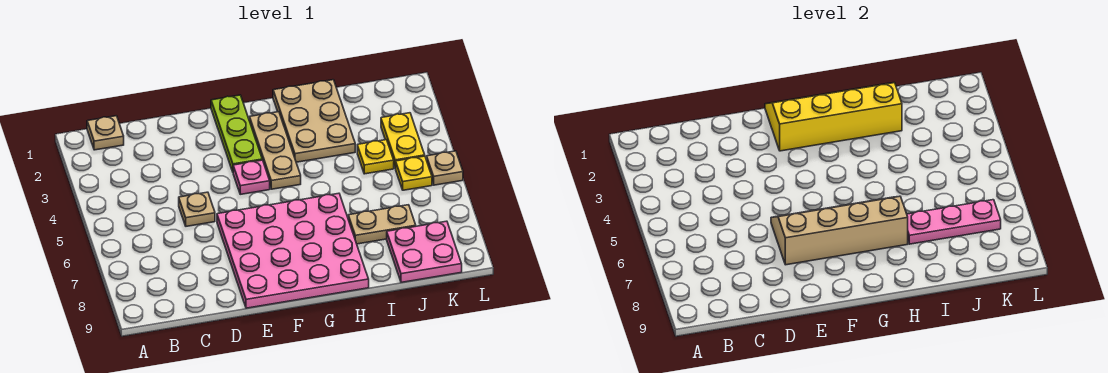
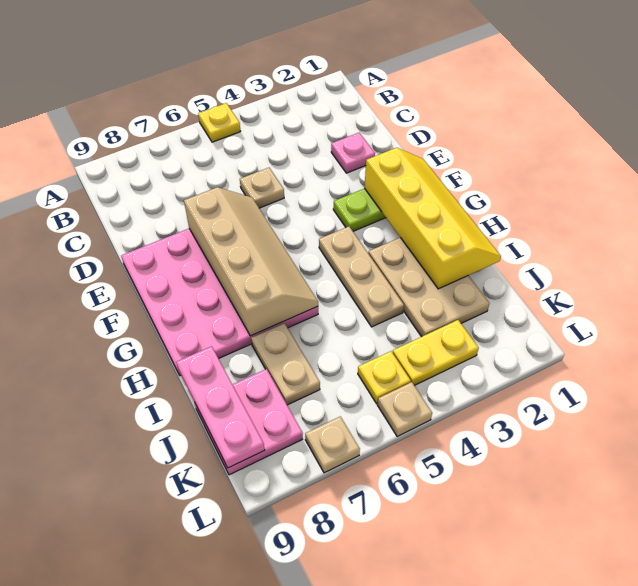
tan 1x1 plate [87,116,124,150] -> tan 1x1 plate moved to [305,417,360,473]
pink 1x1 plate [233,160,270,194] -> pink 1x1 plate moved to [331,133,375,173]
tan 1x3 plate [249,112,301,189] -> tan 1x3 plate turned to [319,227,404,327]
tan 2x3 plate [273,80,355,162] -> tan 2x3 plate turned to [368,238,489,337]
pink 1x3 plate [907,200,1001,244] -> pink 1x3 plate moved to [176,346,265,468]
yellow 1x1 plate [357,140,394,174] -> yellow 1x1 plate moved to [198,103,241,142]

